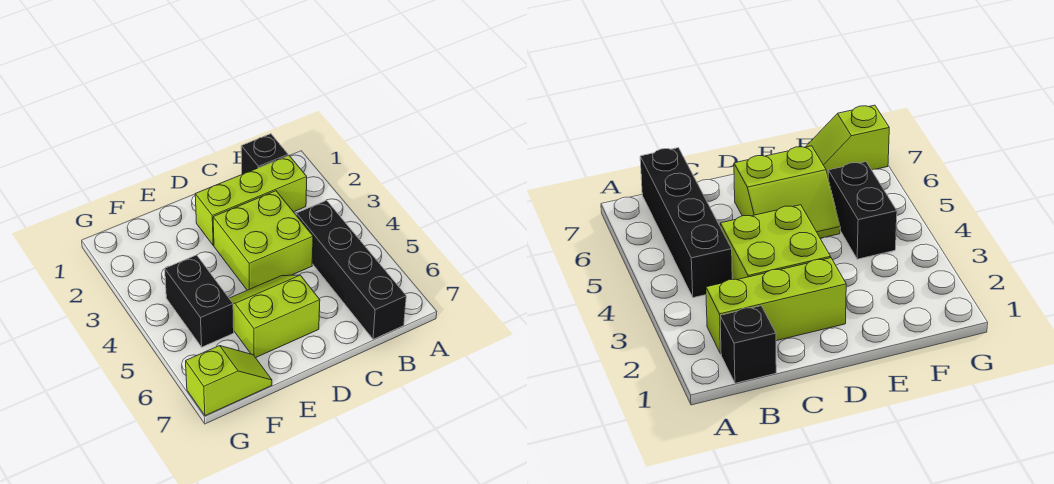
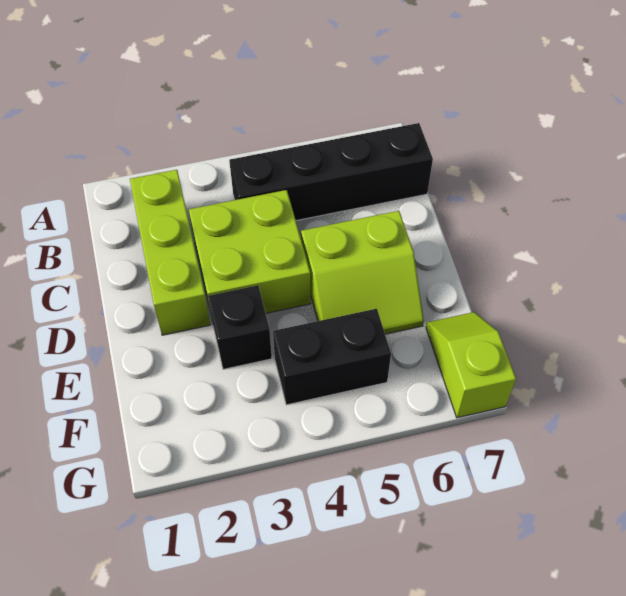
black 1x1 brick [241,134,288,174] -> black 1x1 brick moved to [208,285,272,369]
lime 2x2 slope [229,275,320,358] -> lime 2x2 slope turned to [301,211,424,334]

